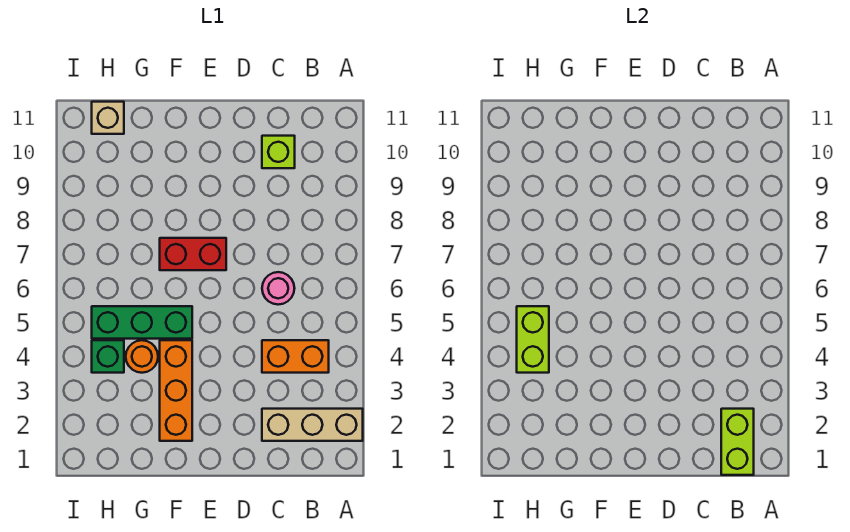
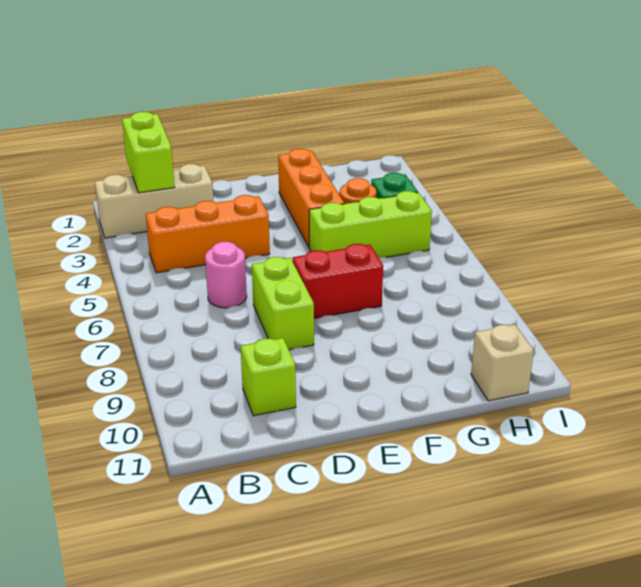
orange 1x2 brick [262,340,329,373] -> orange 1x3 brick [146,195,270,273]
green 1x3 brick [92,306,192,339] -> lime 1x3 brick [309,191,432,257]
lime 1x2 brick [517,306,549,373] -> lime 1x2 brick moved to [252,257,314,350]

